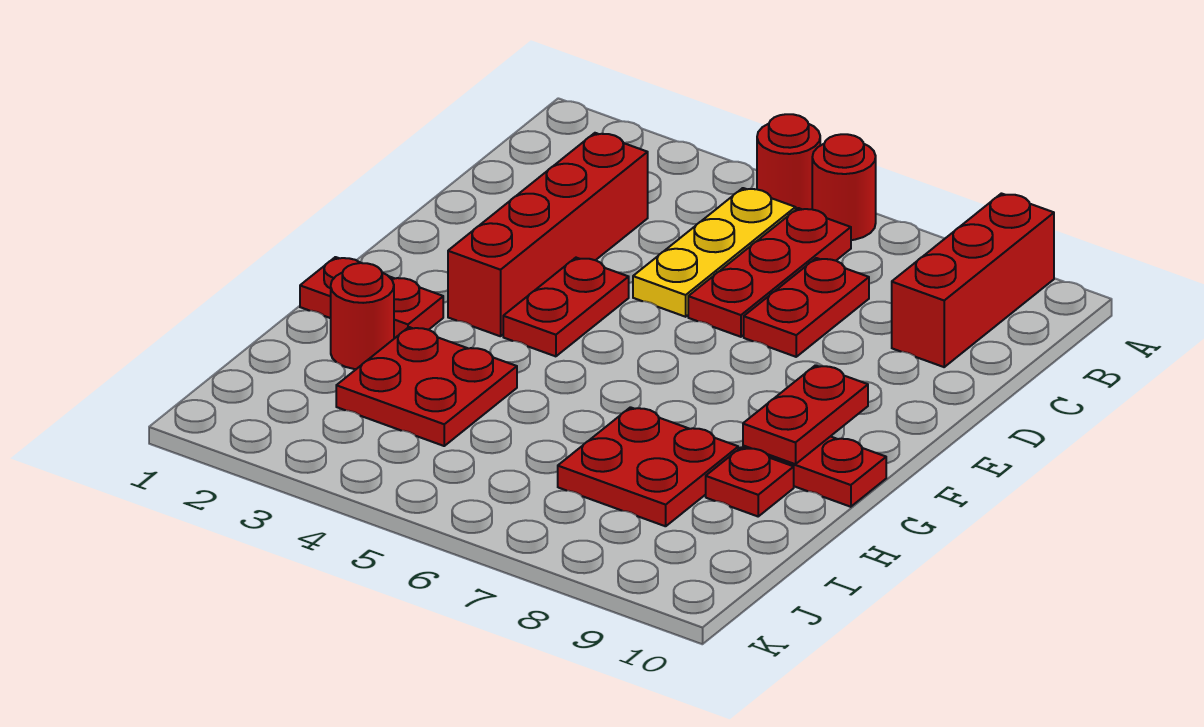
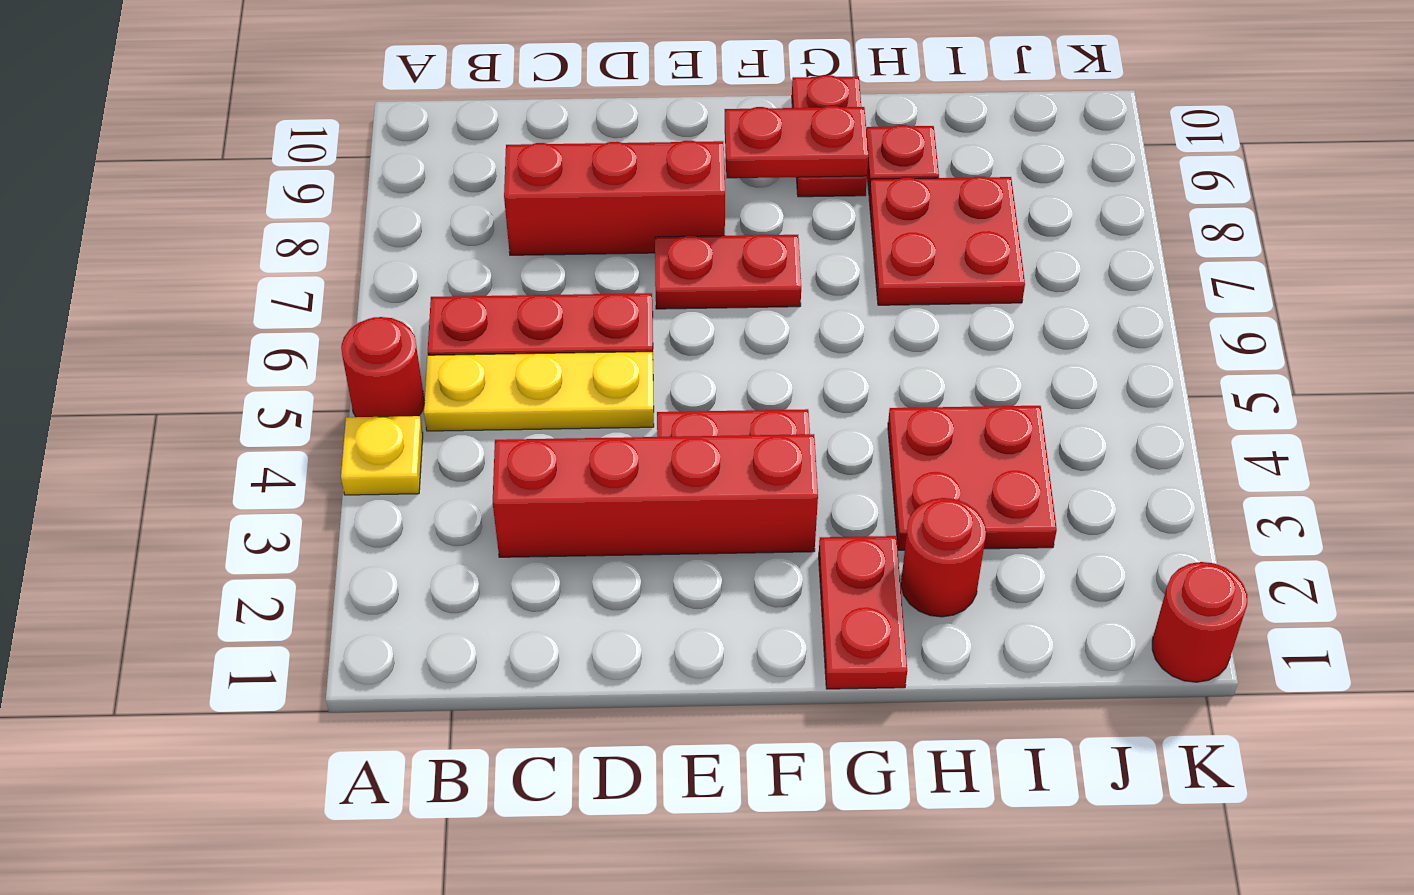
none -> yellow 1x1 plate [341,416,423,495]
red 1x1 round brick [812,134,876,240] -> red 1x1 round brick moved to [1152,562,1247,682]
red 1x3 brick [892,194,1054,367] -> red 1x3 brick moved to [504,141,725,255]
red 1x2 plate [744,258,869,357] -> red 1x2 plate moved to [655,235,801,309]

